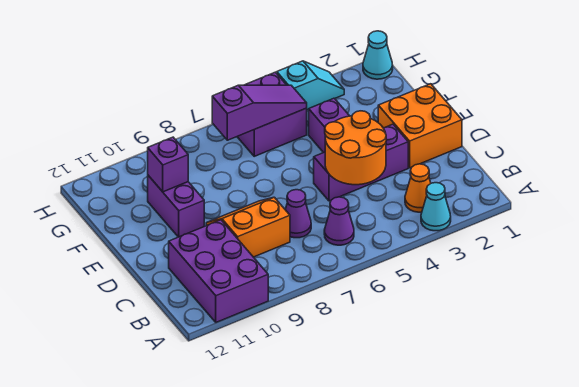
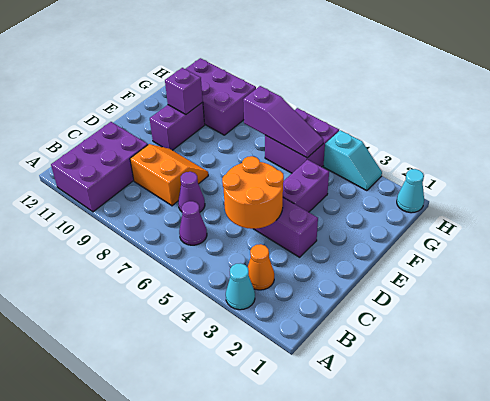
orange 2x2 brick [378,84,462,168] -> none
none -> purple 2x3 brick [185,58,256,135]

